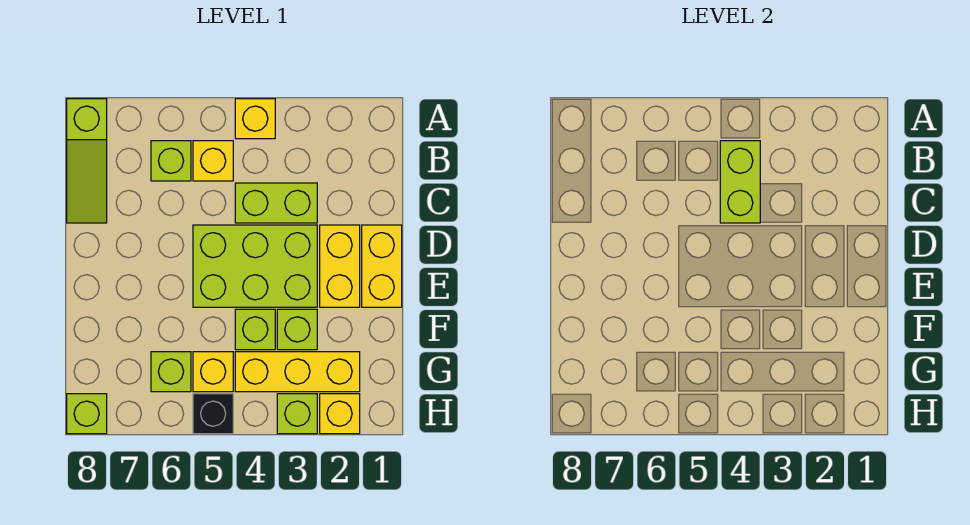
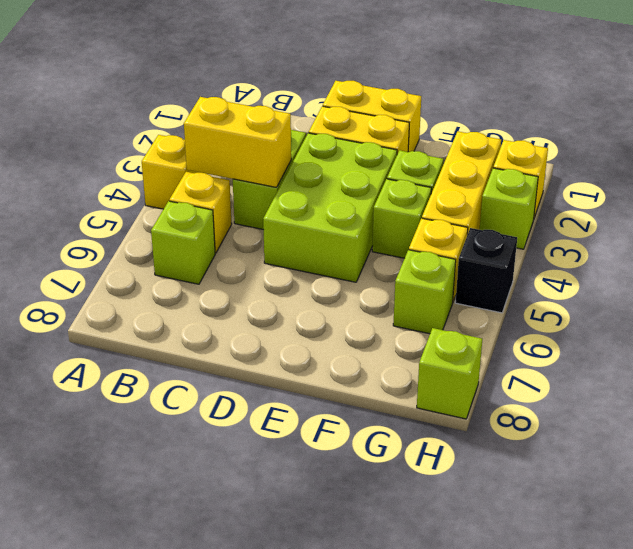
lime 1x3 slope [67,99,107,223] -> none
lime 1x2 brick [720,141,760,223] -> yellow 1x2 brick [184,97,291,187]

